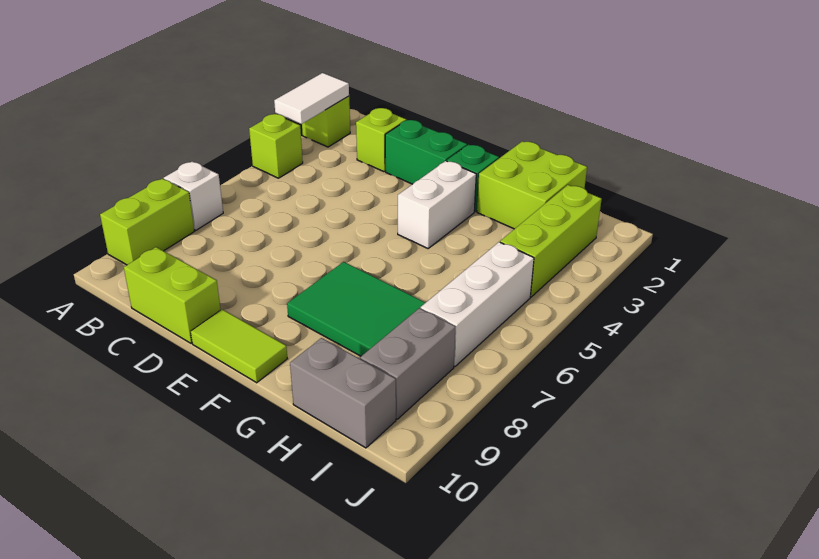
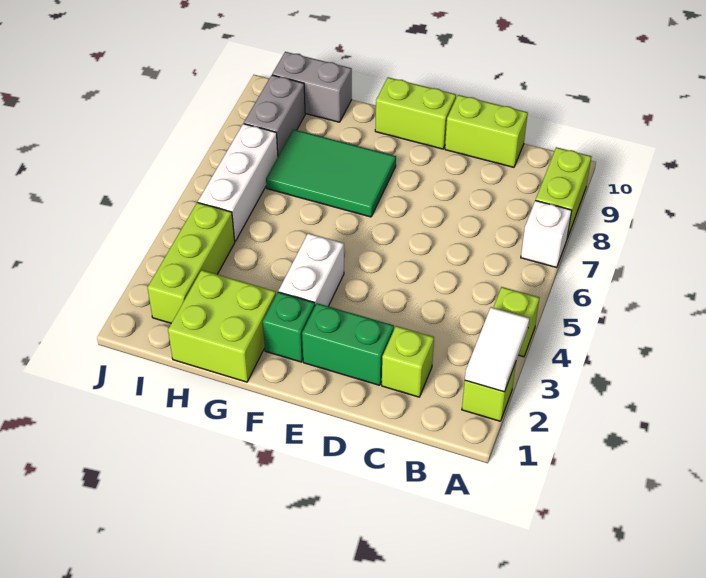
lime 1x2 tile [191,309,287,383] -> lime 1x2 brick [375,77,456,149]

